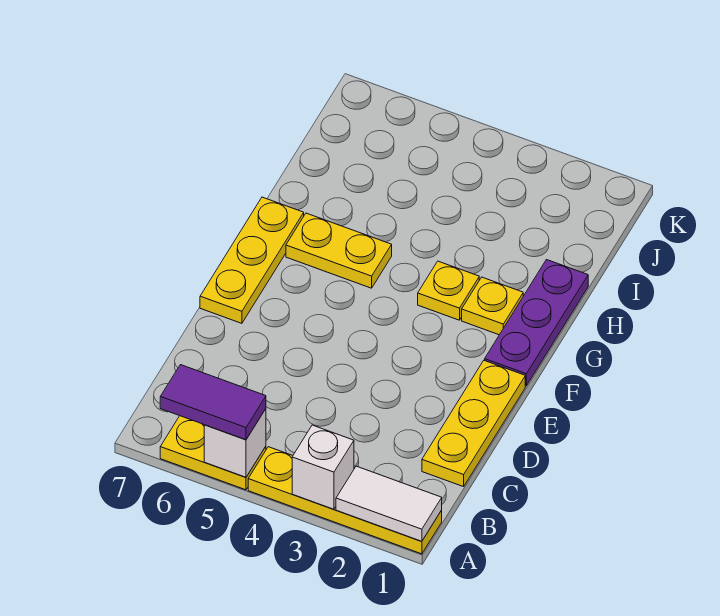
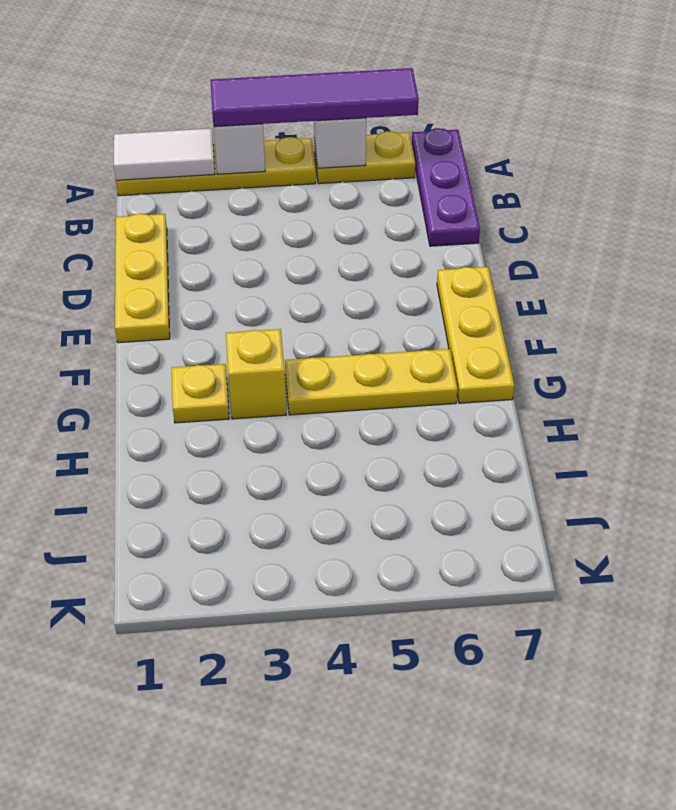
purple 1x2 tile [160,365,266,440] -> purple 1x4 tile [210,68,419,127]
purple 1x3 plate [485,260,588,386] -> purple 1x3 plate moved to [412,128,480,246]
yellow 1x1 plate [418,261,479,320] -> yellow 1x1 brick [226,329,286,419]
yellow 1x2 plate [286,213,392,288] -> yellow 1x3 plate [285,349,458,415]

